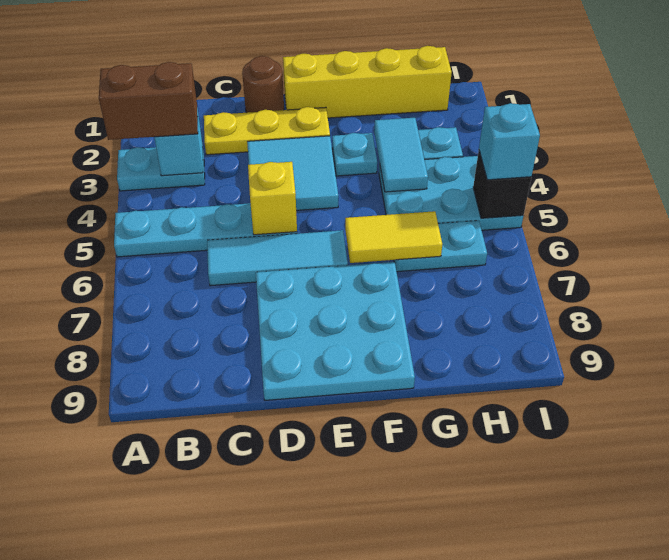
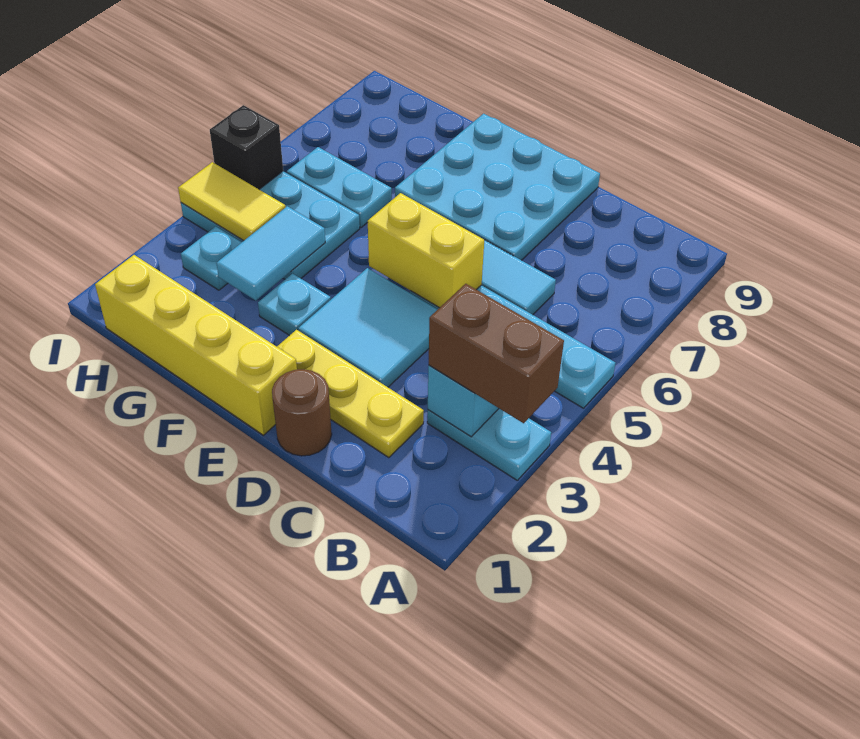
yellow 1x1 brick [248,162,297,235] -> yellow 1x2 brick [368,193,484,308]
yellow 1x2 tile [345,211,442,263] -> yellow 1x2 tile moved to [178,162,286,241]
cyan 1x1 brick [479,103,540,180] -> none

